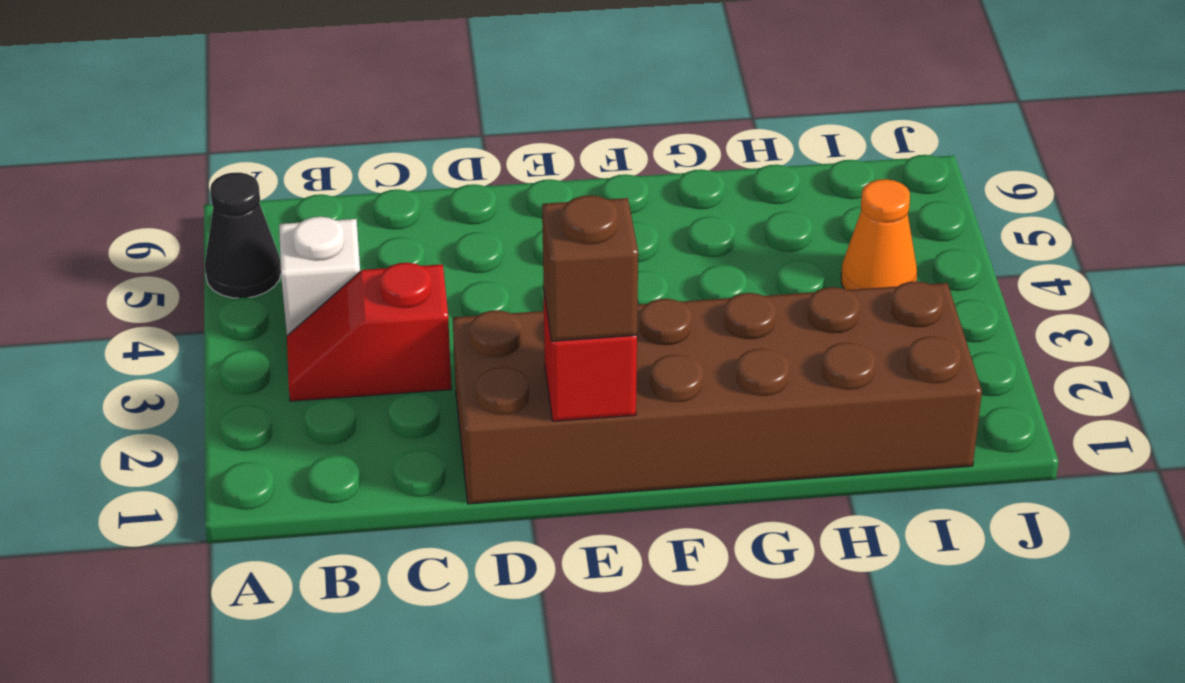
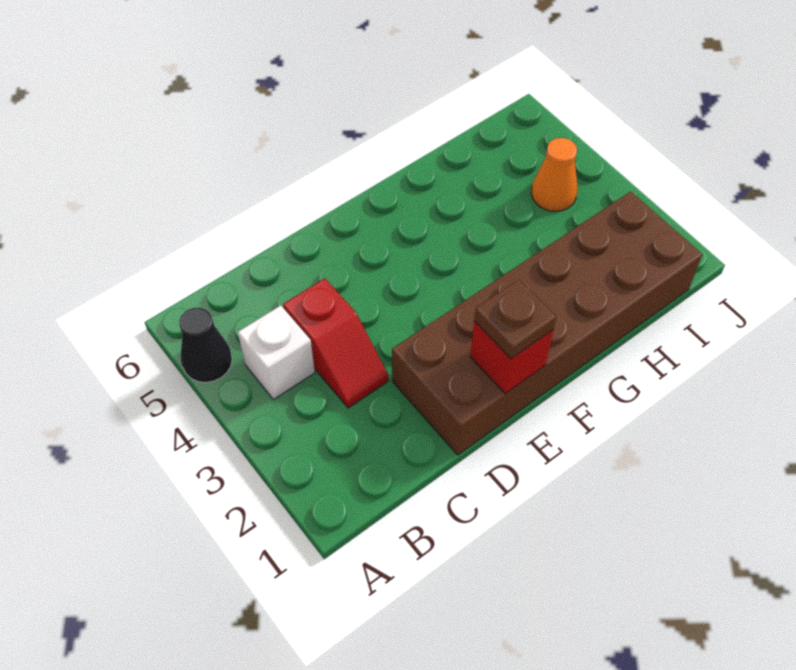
red 1x2 slope [287,263,451,401] -> red 1x2 slope turned to [283,278,389,408]
brown 1x1 brick [542,195,638,341] -> brown 1x1 plate [474,280,556,359]

